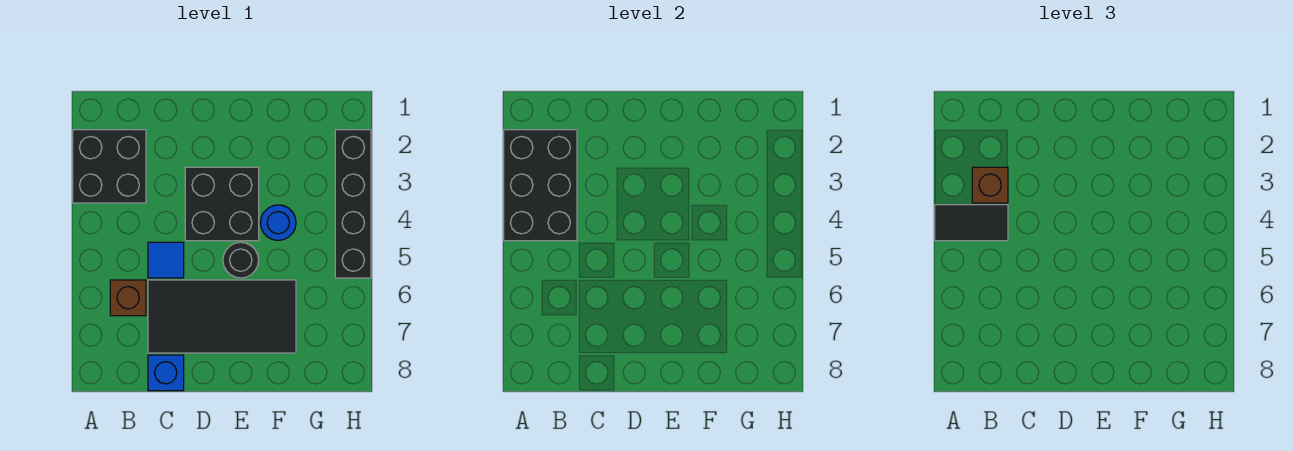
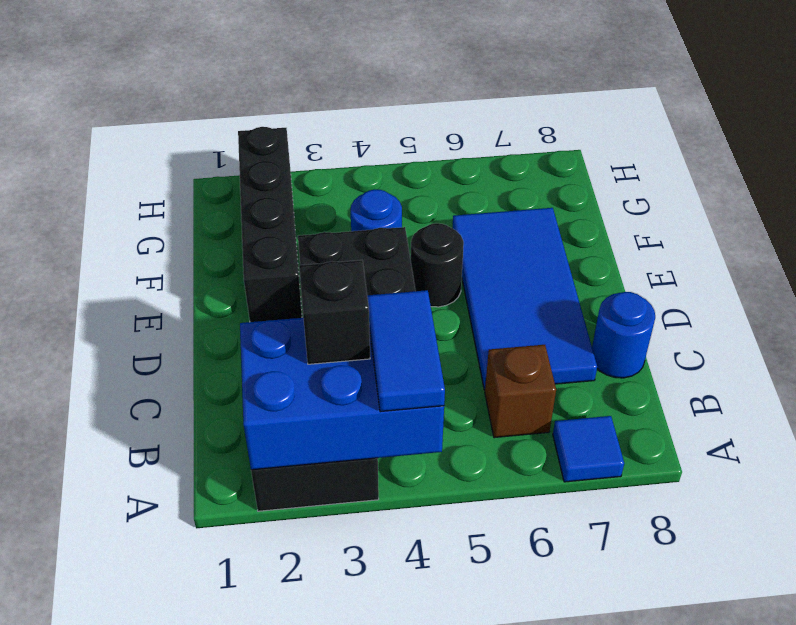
black 2x3 brick [504,130,577,241] -> blue 2x3 brick [240,318,444,470]
black 1x2 tile [935,205,1008,241] -> blue 1x2 tile [367,290,445,412]
brown 1x1 brick [972,167,1008,203] -> black 1x1 brick [299,260,370,364]
blue 1x1 tile [148,242,184,278] -> blue 1x1 tile moved to [553,416,624,482]
black 2x4 tile [148,280,296,353] -> blue 2x4 tile [452,208,597,390]
blue 1x1 brick [148,355,184,391] -> blue 1x1 round brick [592,292,655,378]
black 1x4 brick [335,130,371,278] -> black 1x4 brick turned to [238,127,302,322]

